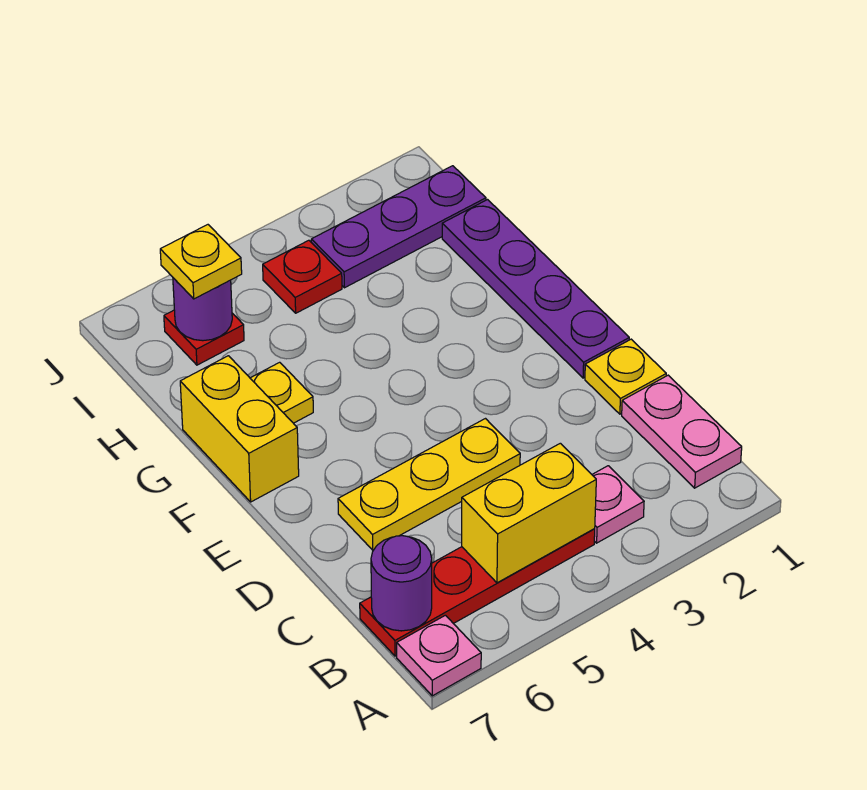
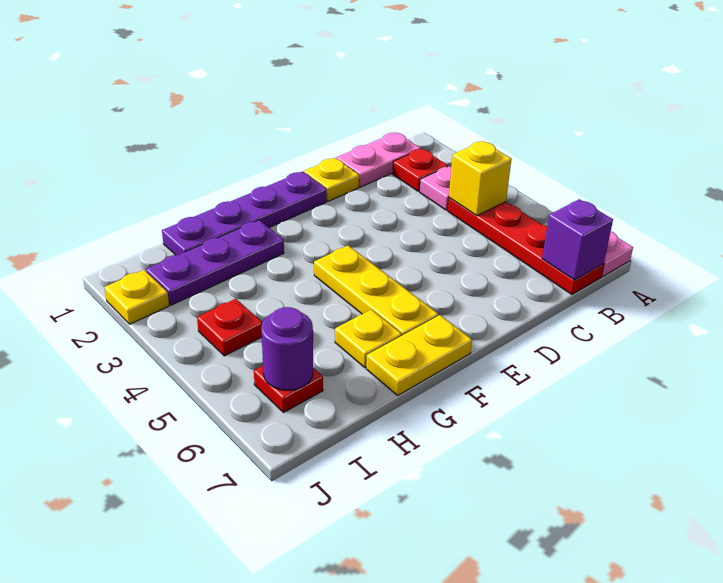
none -> red 1x1 plate [393,149,448,191]
yellow 1x2 brick [462,443,596,583] -> yellow 1x1 brick [449,141,512,216]
purple 1x1 round brick [371,536,432,631] -> purple 1x1 brick [542,199,613,280]
yellow 1x3 plate [338,419,520,550] -> yellow 1x3 plate moved to [314,246,438,335]
yellow 1x2 brick [180,356,299,502] -> yellow 1x2 plate [366,315,472,395]
purple 1x3 plate [311,166,486,288] -> purple 1x3 plate turned to [146,220,284,305]
yellow 1x1 plate [160,225,242,299] -> yellow 1x1 plate moved to [104,270,169,324]

